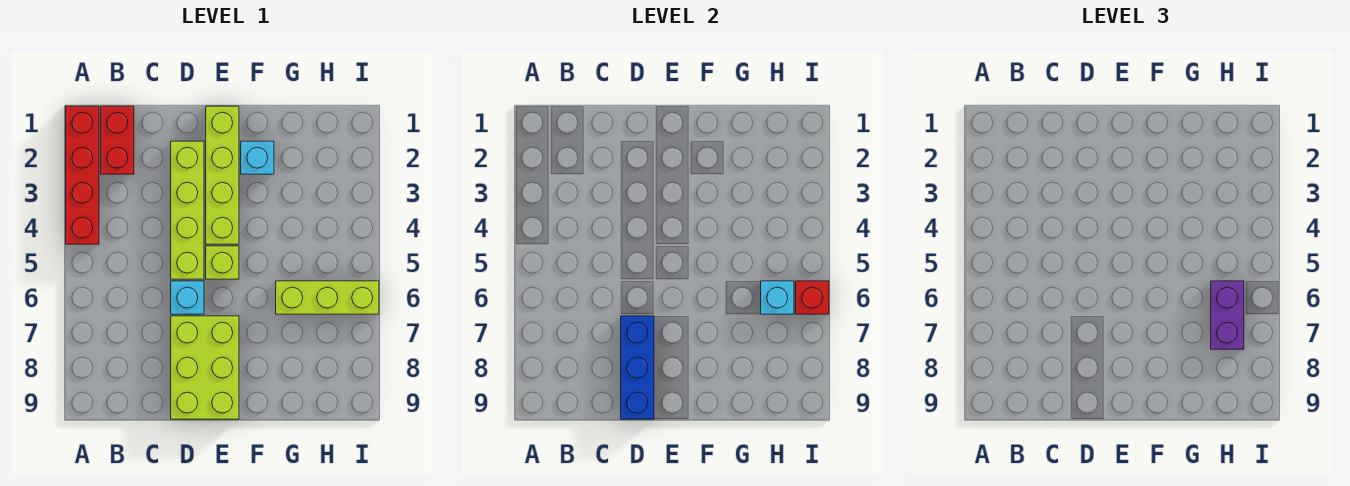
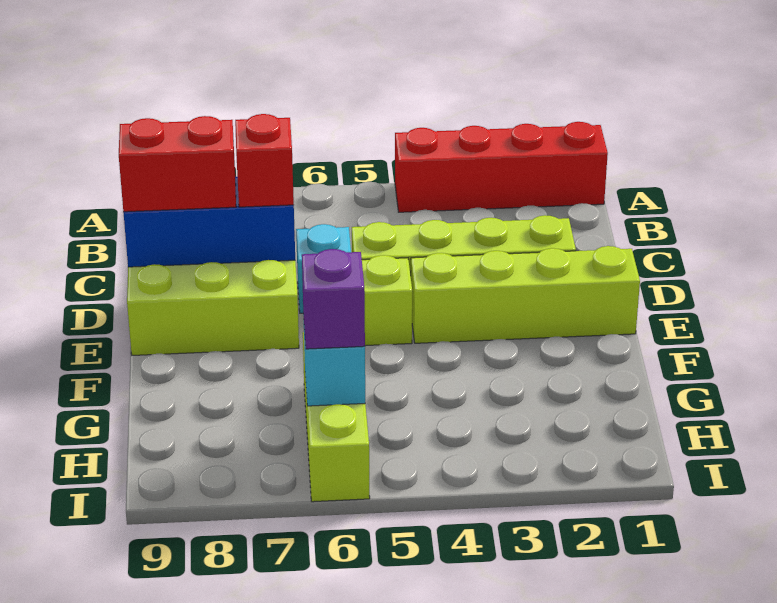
red 1x2 brick [101,106,134,174] -> red 1x2 brick moved to [119,116,236,212]
cyan 1x1 brick [241,141,274,174] -> none
purple 1x2 brick [1211,281,1244,349] -> purple 1x1 brick [302,249,365,349]
red 1x1 brick [796,281,829,314] -> red 1x1 brick moved to [235,114,294,207]

